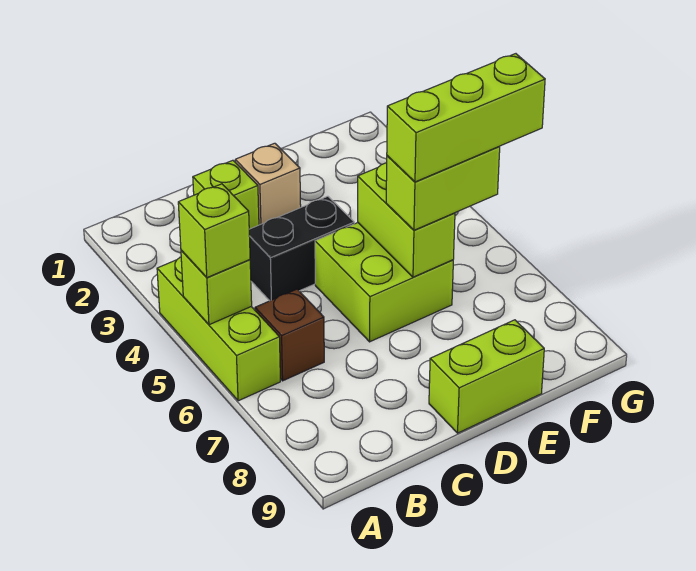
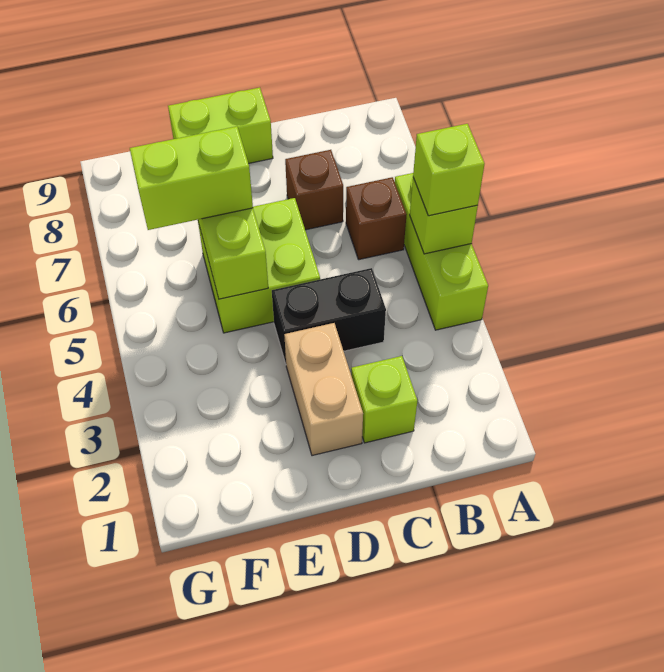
none -> brown 1x1 brick [285,150,343,230]
tan 1x1 brick [235,143,301,225] -> tan 1x2 brick [284,323,363,456]
lime 1x3 brick [387,54,545,182] -> none

